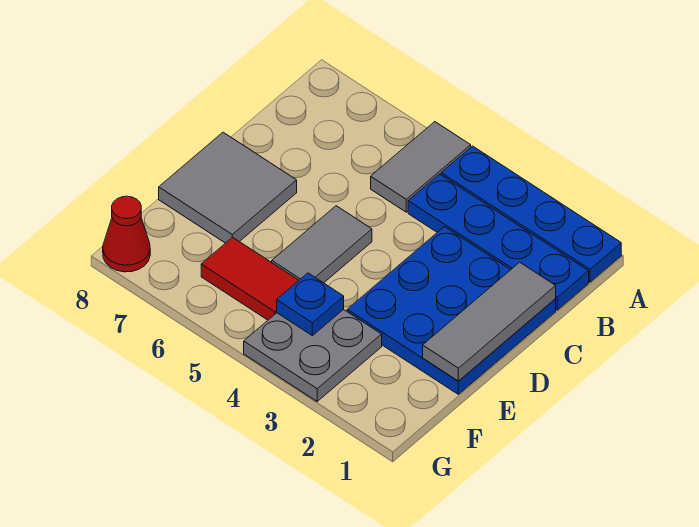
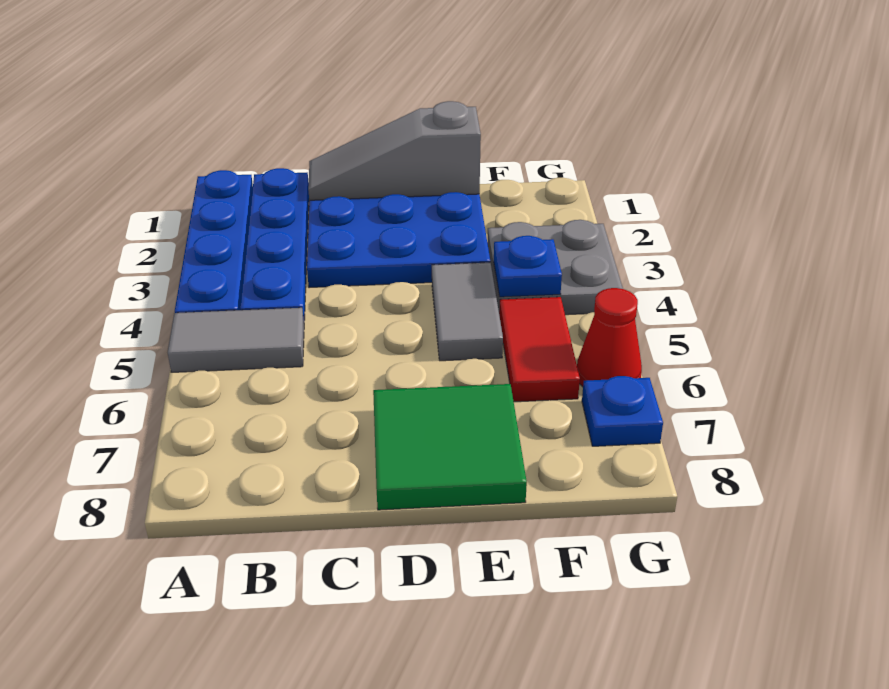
grey 1x3 tile [423,262,556,381] -> grey 1x3 slope [308,101,481,200]
grey 1x2 tile [272,206,372,283] -> grey 1x2 tile turned to [432,262,503,361]
grey 2x2 tile [159,132,297,243] -> green 2x2 tile [373,384,527,510]
none -> blue 1x1 plate [582,376,663,446]
red 1x1 cone [103,196,150,272] -> red 1x1 cone moved to [577,288,642,387]

